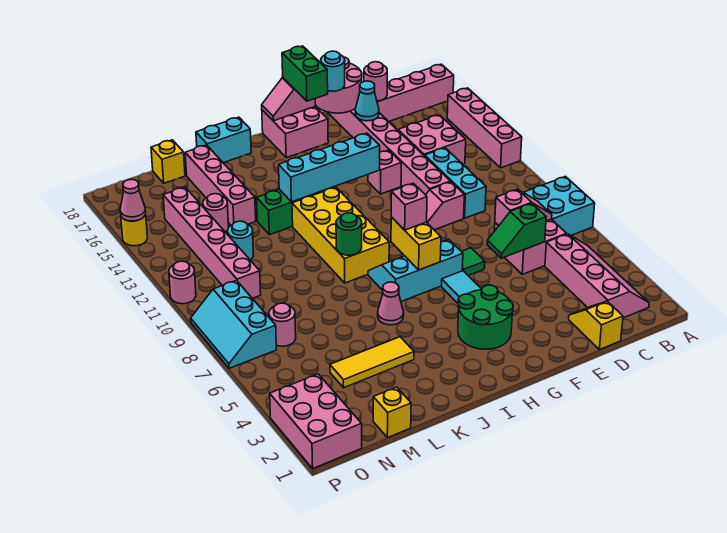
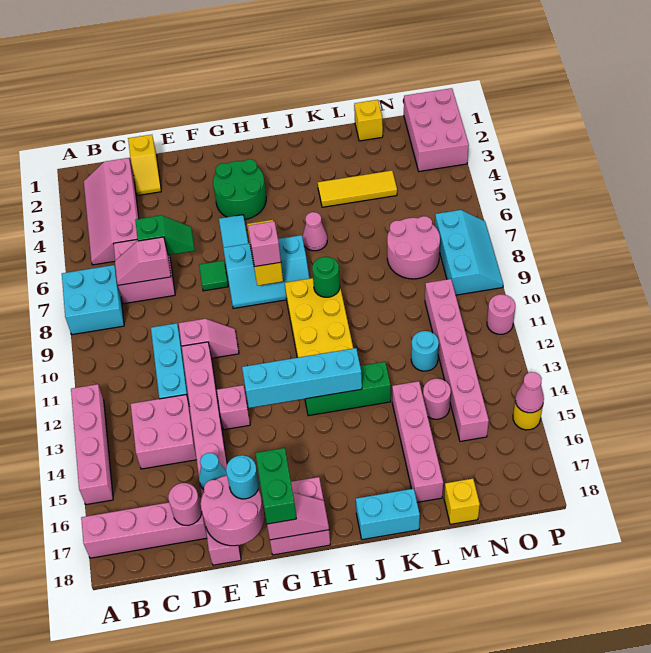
pink 1x1 round brick [269,303,296,346] -> pink 2x2 round brick [387,216,440,279]

